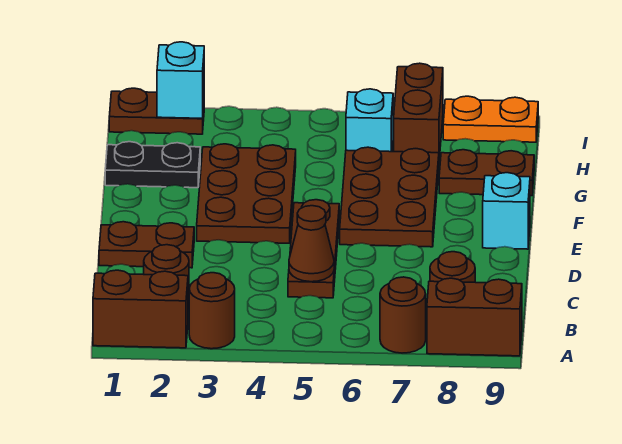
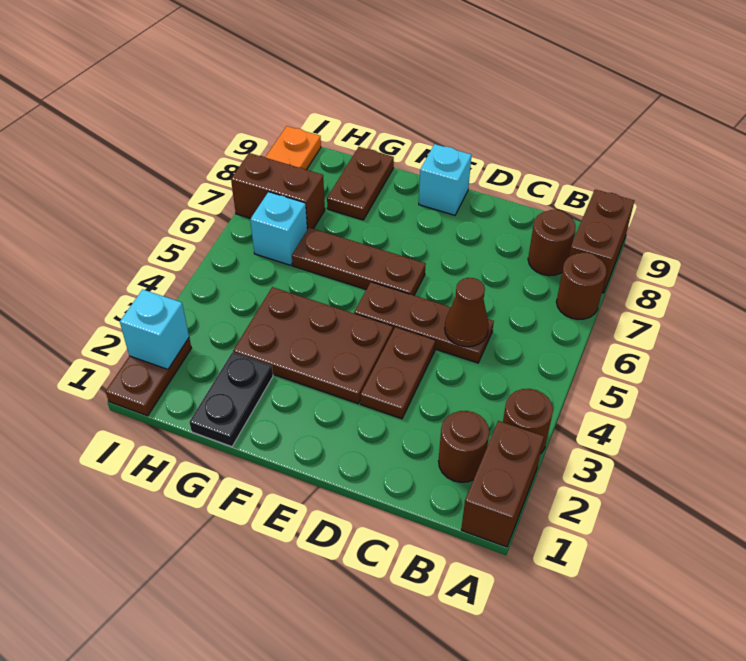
brown 1x2 plate [99,222,194,268] -> brown 1x2 plate moved to [361,327,436,419]
brown 2x3 plate [340,147,439,247] -> brown 1x3 plate [292,228,426,295]

